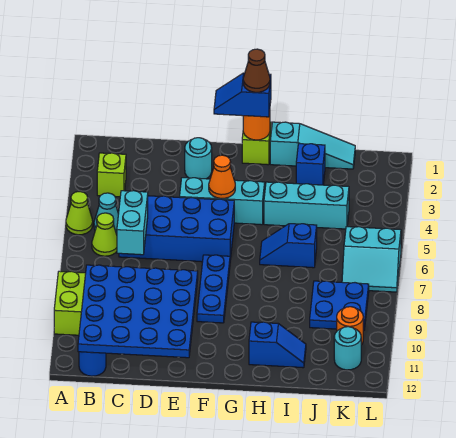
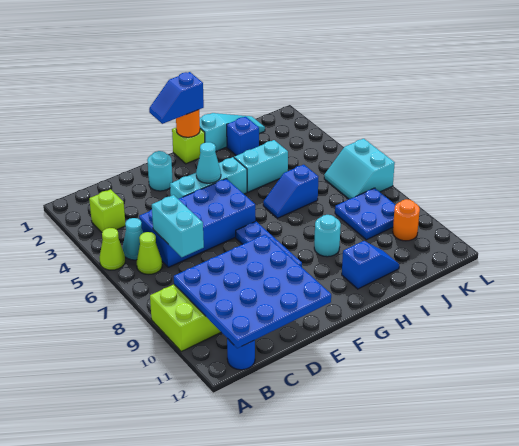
orange 1x1 cone [209,155,235,199] -> cyan 1x1 cone [196,142,221,183]
brown 1x1 cone [243,49,270,92] -> none
cyan 1x3 brick [264,182,349,229] -> cyan 1x2 brick [234,140,288,192]
cyan 2x2 slope [342,227,401,292] -> cyan 2x2 slope turned to [324,139,395,199]
cyan 1x1 round brick [334,327,361,370] -> cyan 1x1 round brick moved to [314,215,341,257]

